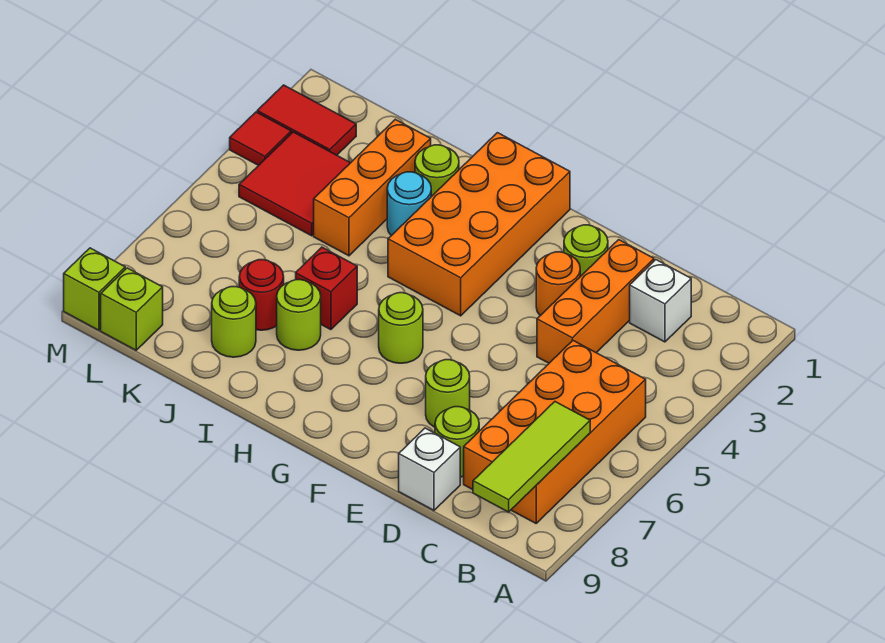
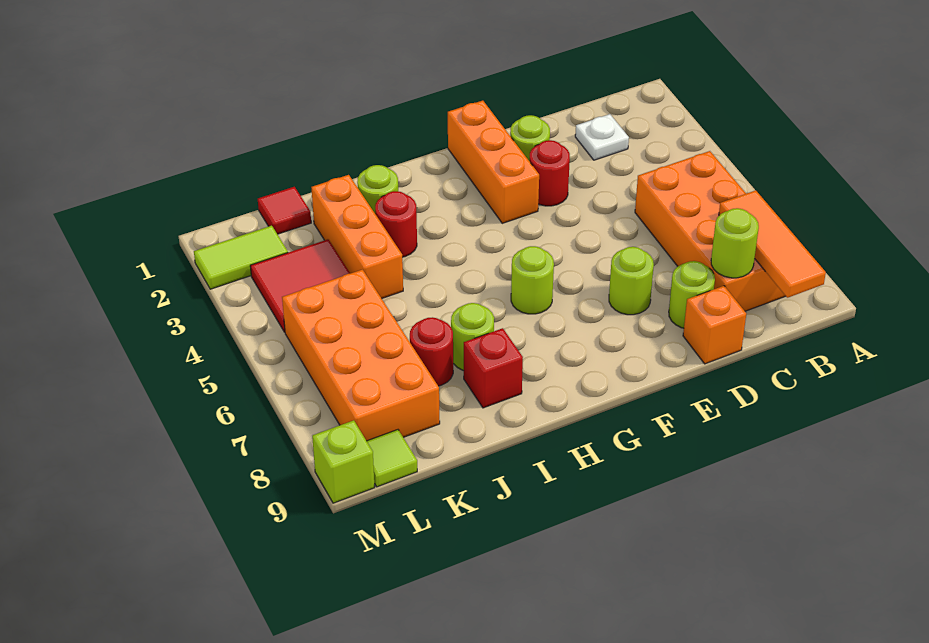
lime 1x3 tile [473,402,590,512] -> orange 1x3 tile [719,190,826,298]
white 1x1 brick [630,260,691,342] -> white 1x1 plate [575,114,629,160]
orange 1x3 brick [537,240,654,363] -> orange 1x3 brick moved to [448,101,539,223]
white 1x1 brick [399,428,460,510] -> orange 1x1 brick [683,286,746,364]
orange 1x1 round brick [536,252,580,316] -> red 1x1 round brick [530,140,570,206]
orange 2x4 brick [388,133,570,316] -> orange 2x4 brick moved to [282,270,440,441]
cyan 1x1 round brick [387,172,431,236] -> red 1x1 round brick [375,191,417,257]
red 1x1 brick [296,247,357,330] -> red 1x1 brick moved to [464,328,523,408]
lime 1x1 round brick [212,287,256,357] -> lime 1x1 round brick moved to [711,208,759,278]
red 1x2 tile [257,85,356,155] -> lime 1x2 tile [194,226,288,289]
lime 1x1 brick [101,268,163,350] -> lime 1x1 tile [367,430,417,487]
red 1x1 tile [230,112,291,165] -> red 1x1 tile moved to [258,187,311,234]

